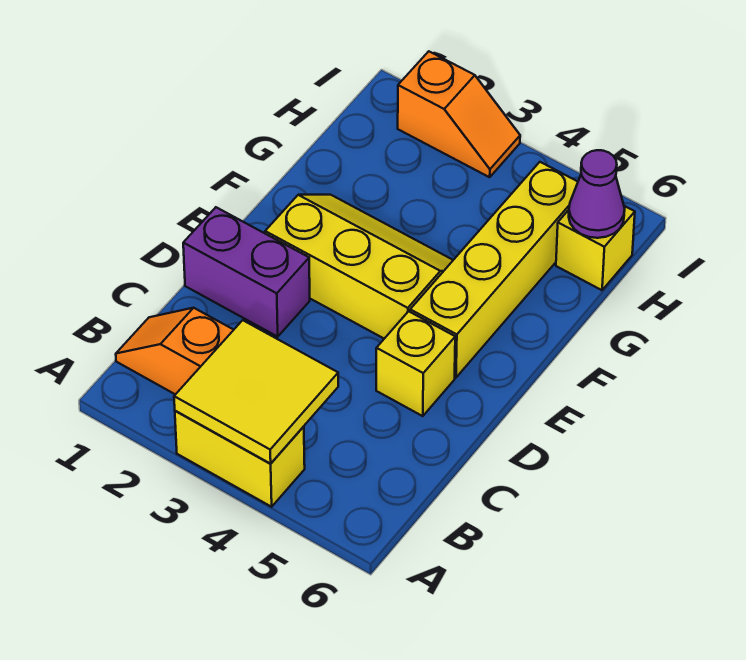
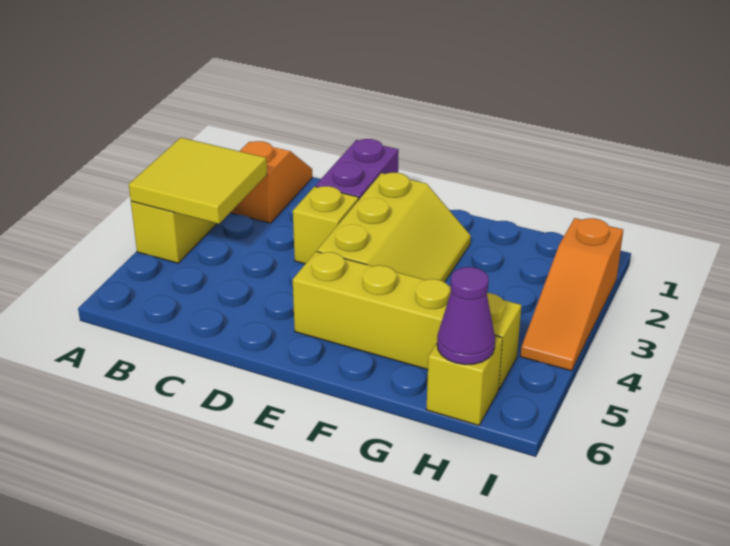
yellow 1x1 brick [376,311,455,416] -> yellow 1x1 brick moved to [293,186,359,264]
orange 1x2 slope [398,51,520,177] -> orange 1x3 slope [520,218,623,371]

